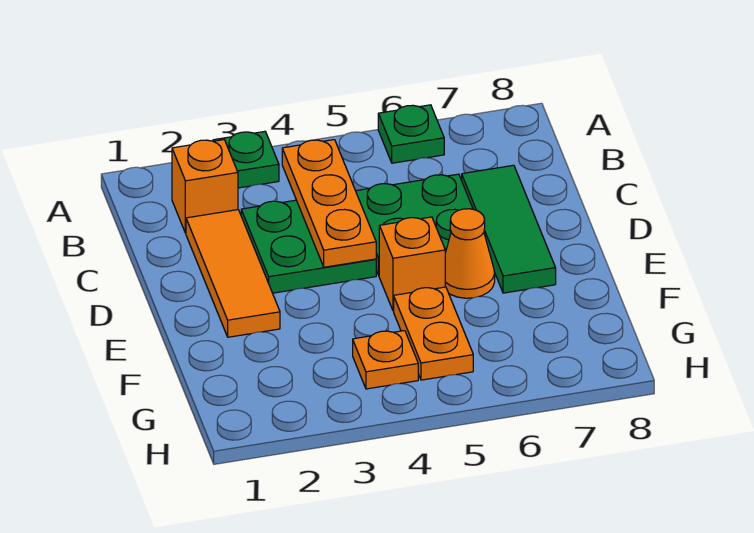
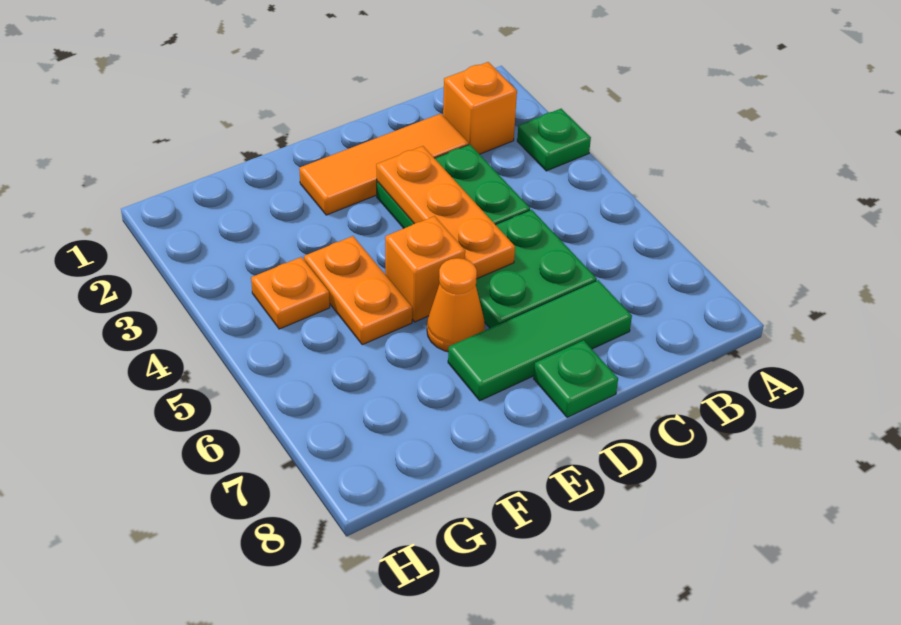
green 1x1 plate [378,105,444,163] -> green 1x1 plate moved to [534,340,618,418]
orange 1x3 plate [282,140,376,267] -> orange 1x3 plate turned to [376,146,515,279]
orange 1x2 plate [394,287,473,380] -> orange 1x2 plate turned to [304,236,412,345]

